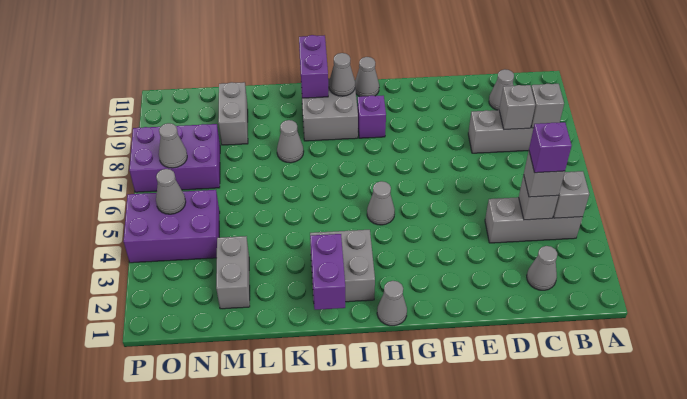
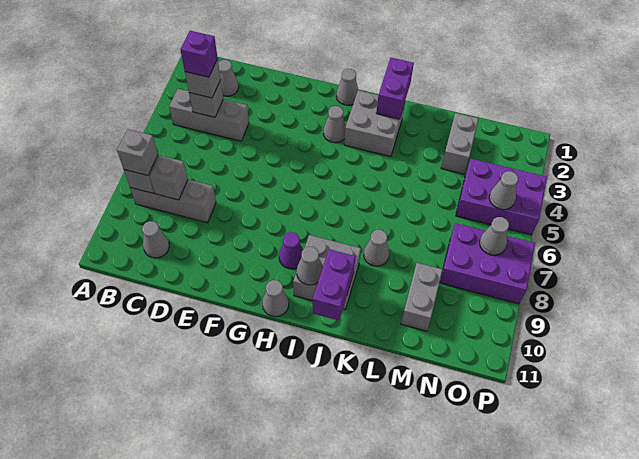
grey 1x1 brick [553,171,589,218] -> grey 1x1 brick moved to [117,129,158,176]
grey 1x1 cone [367,181,395,225] -> grey 1x1 cone moved to [323,106,346,143]
purple 1x1 brick [357,95,386,138] -> purple 1x1 cone [279,232,303,269]

